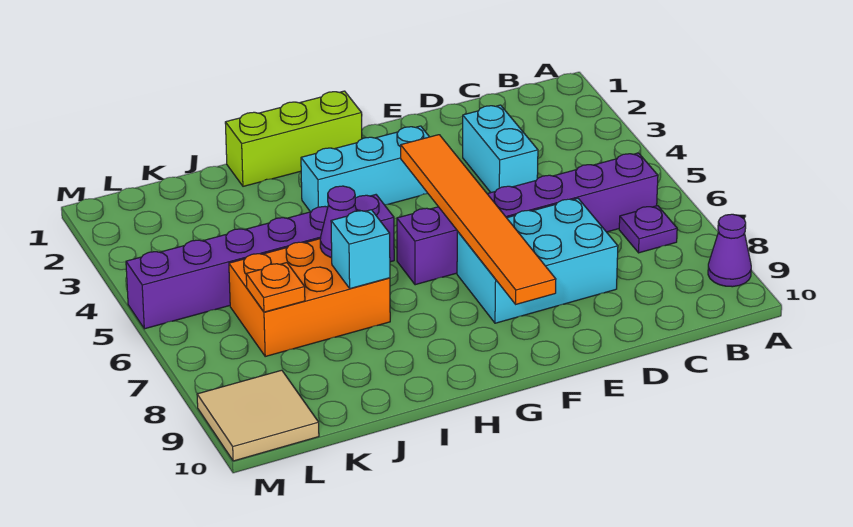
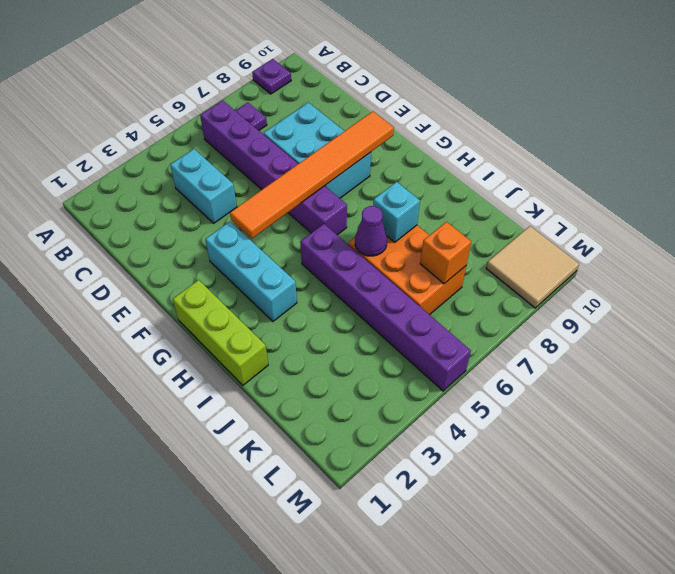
purple 1x1 cone [708,214,751,287] -> purple 1x1 plate [252,59,291,94]
cyan 1x2 brick [463,105,538,192] -> cyan 1x2 brick turned to [170,149,237,223]
orange 1x1 plate [246,263,305,312] -> orange 1x1 brick [420,222,471,284]

